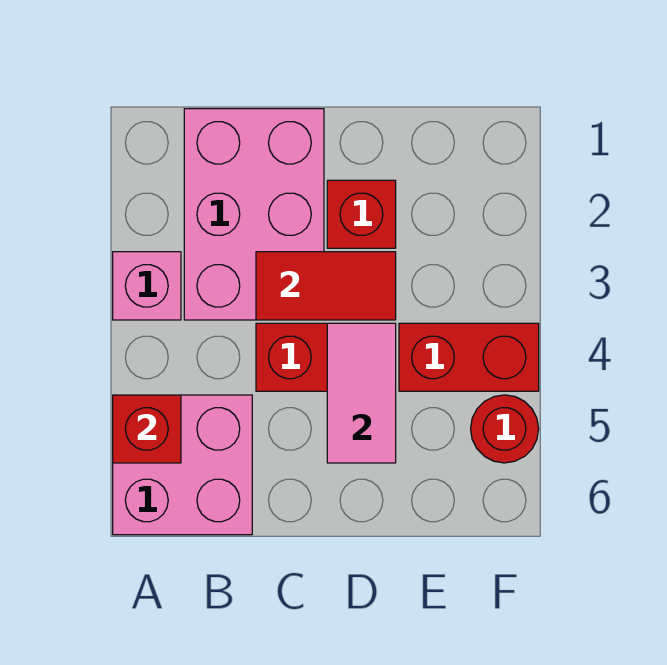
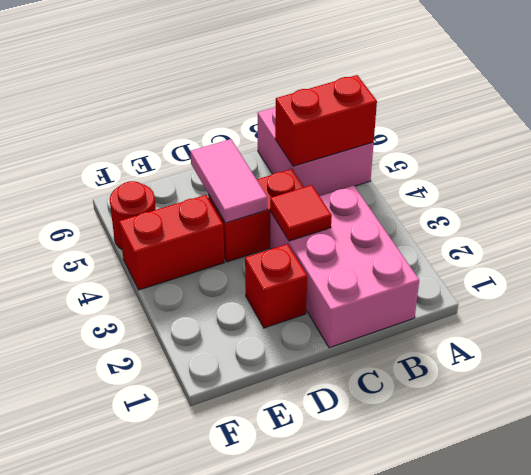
pink 1x1 brick [113,252,181,320] -> none
red 1x1 brick [113,395,181,463] -> red 1x2 brick [275,75,377,166]
red 1x2 tile [256,252,396,320] -> red 1x1 tile [270,185,332,241]

